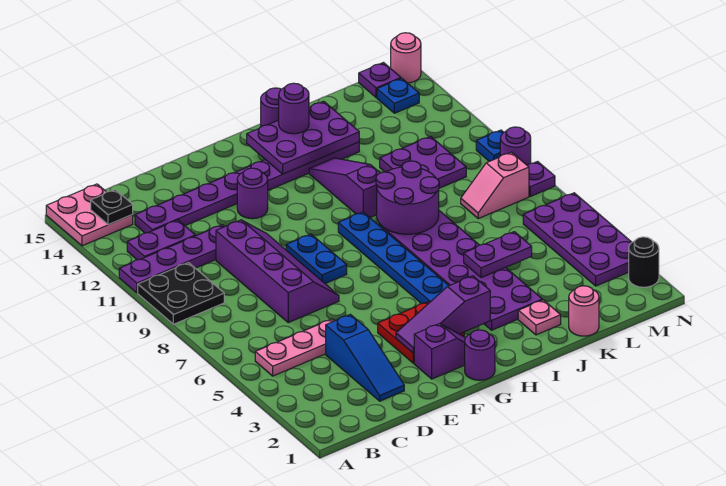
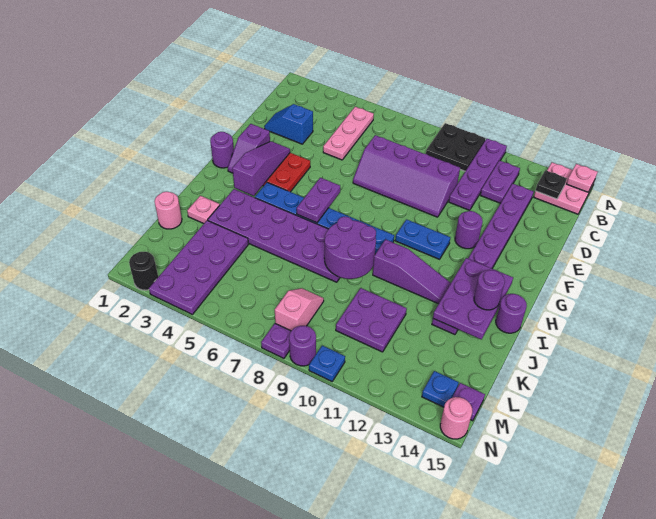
none -> pink 1x1 plate [567,164,597,192]
blue 1x3 slope [326,314,404,401] -> blue 1x2 slope [264,104,313,144]
blue 1x2 plate [286,234,347,284] -> blue 1x2 plate moved to [395,219,450,259]
purple 1x2 plate [464,232,532,278] -> purple 1x2 plate moved to [297,178,340,223]
purple 2x4 plate [523,193,632,286] -> purple 2x4 plate turned to [149,220,249,314]

